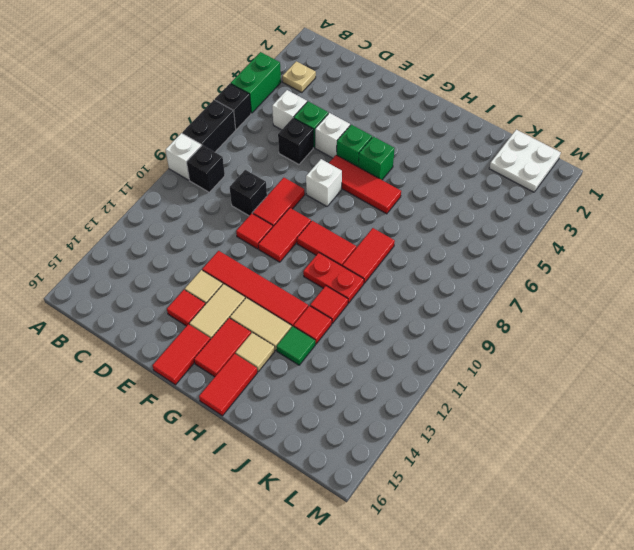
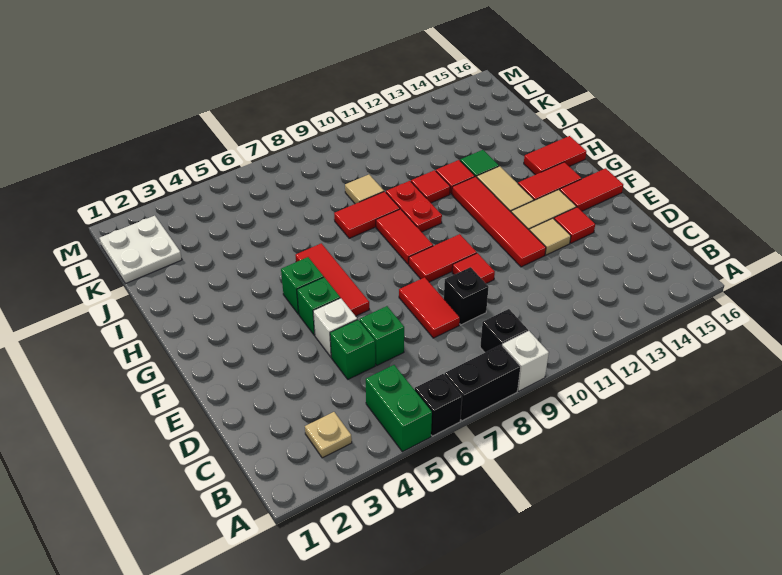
green 1x2 brick [231,52,281,113] -> green 1x2 brick turned to [366,365,432,452]
white 1x1 brick [272,90,307,130] -> none
black 1x1 brick [278,118,313,164] -> green 1x1 brick [360,306,404,365]
red 1x2 tile [253,178,305,226] -> red 1x2 tile turned to [399,277,460,338]
white 1x1 brick [306,159,342,206] -> none
tan 1x1 tile [235,333,275,372] -> tan 1x1 tile moved to [345,175,384,204]

